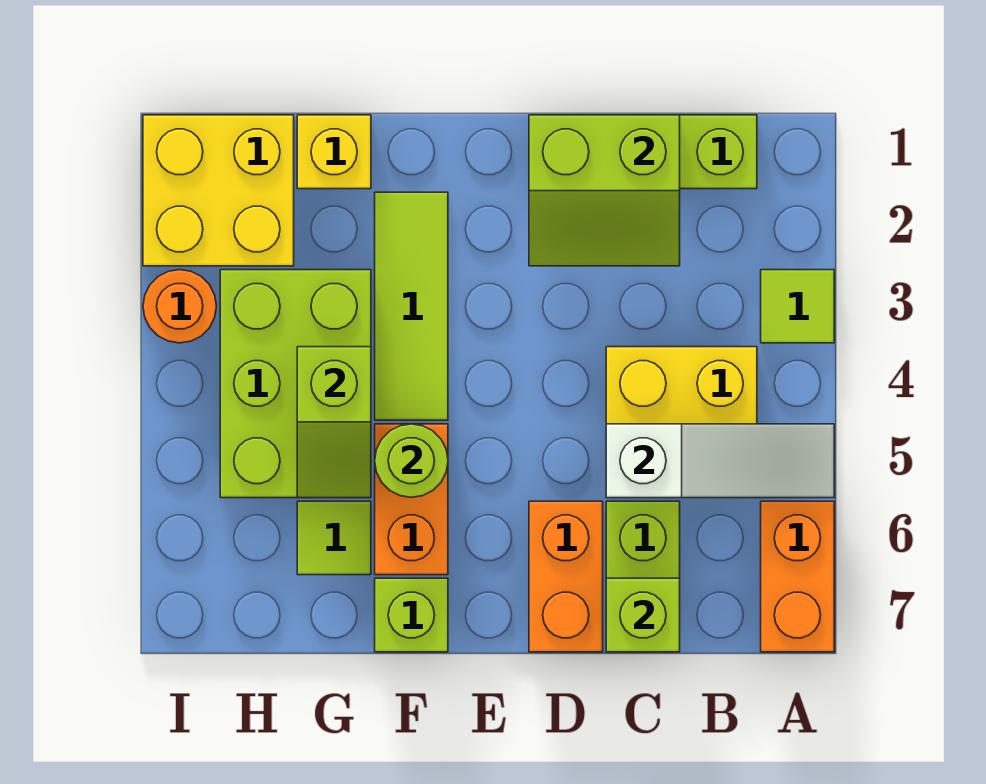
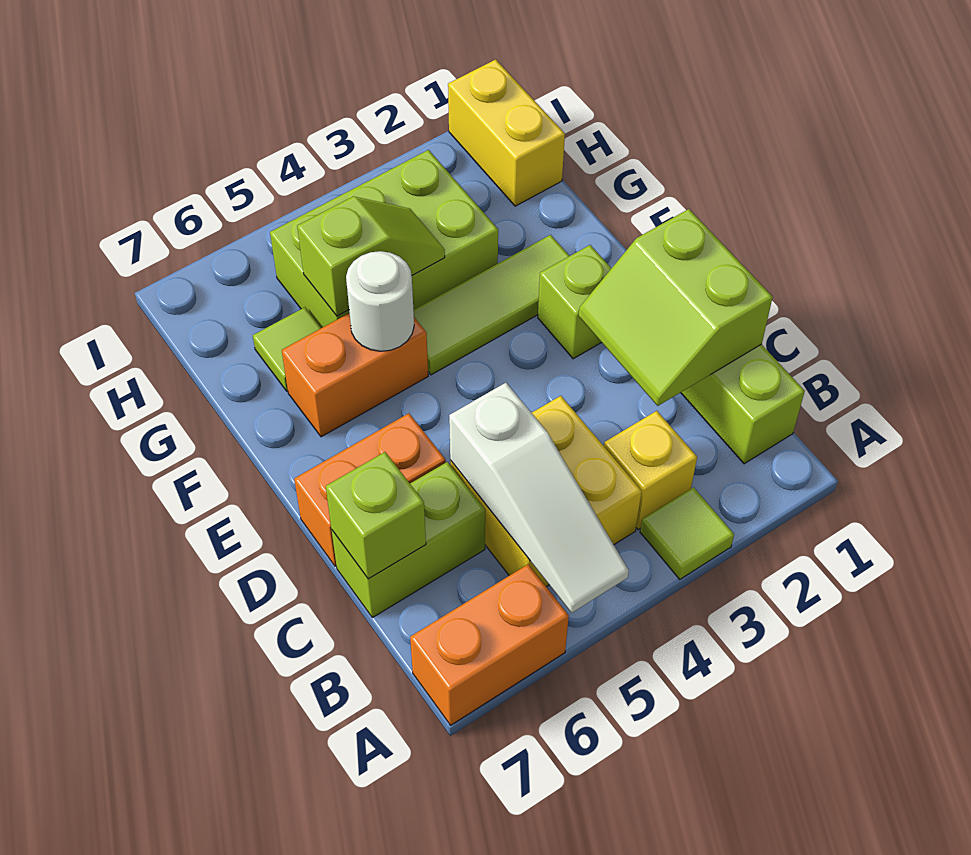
lime 1x1 round brick [375,424,448,497] -> white 1x1 round brick [346,251,414,351]
lime 1x1 brick [375,578,448,652] -> lime 1x1 brick moved to [538,245,611,359]
yellow 1x1 brick [297,115,371,189] -> yellow 1x1 brick moved to [604,411,697,530]
lime 1x2 slope [297,347,371,498] -> lime 1x2 slope turned to [297,196,445,316]
yellow 2x2 brick [143,115,294,266] -> yellow 1x2 brick [448,59,565,206]
orange 1x1 round brick [143,270,216,343] -> none

